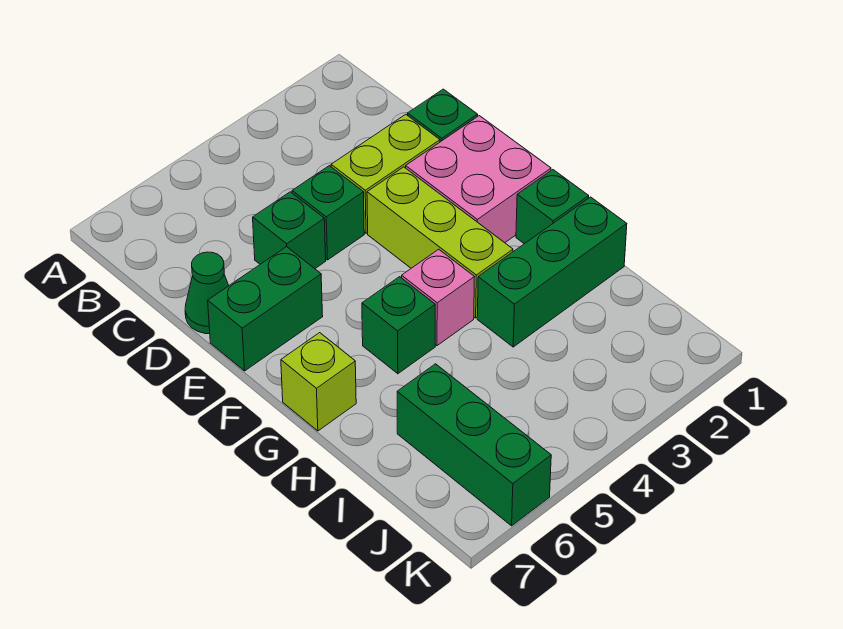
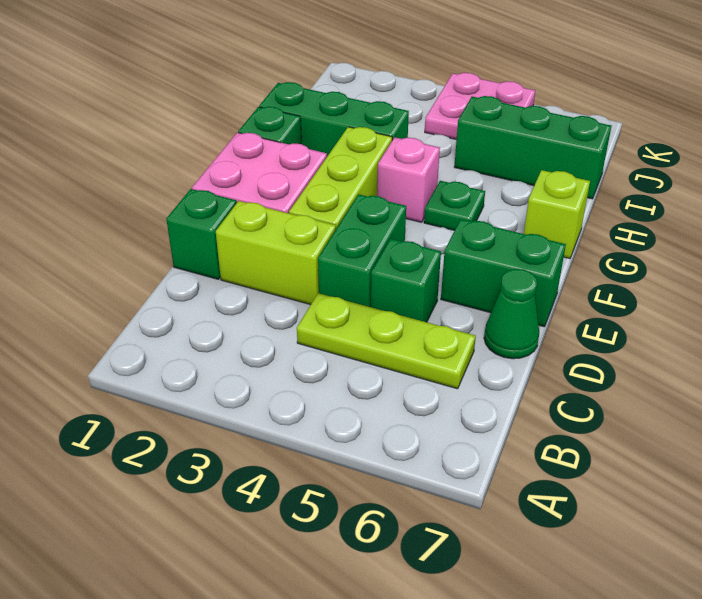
none -> lime 1x3 plate [297,293,476,389]
green 1x1 brick [292,166,364,260] -> green 1x2 brick [318,194,406,307]
green 1x1 brick [362,277,435,374] -> green 1x1 plate [424,181,485,231]
green 1x3 brick [397,364,551,526] -> green 1x3 brick turned to [454,96,611,199]
none -> pink 2x2 plate [425,73,535,140]

